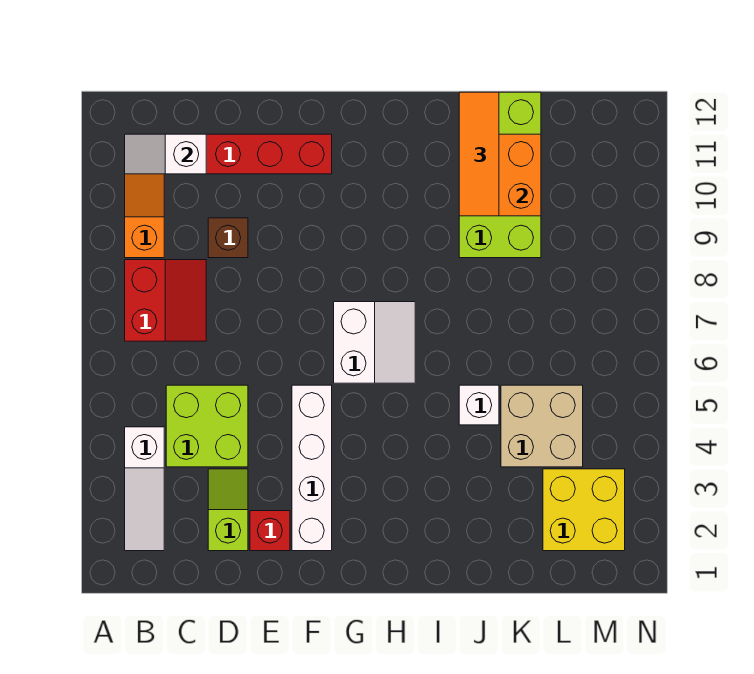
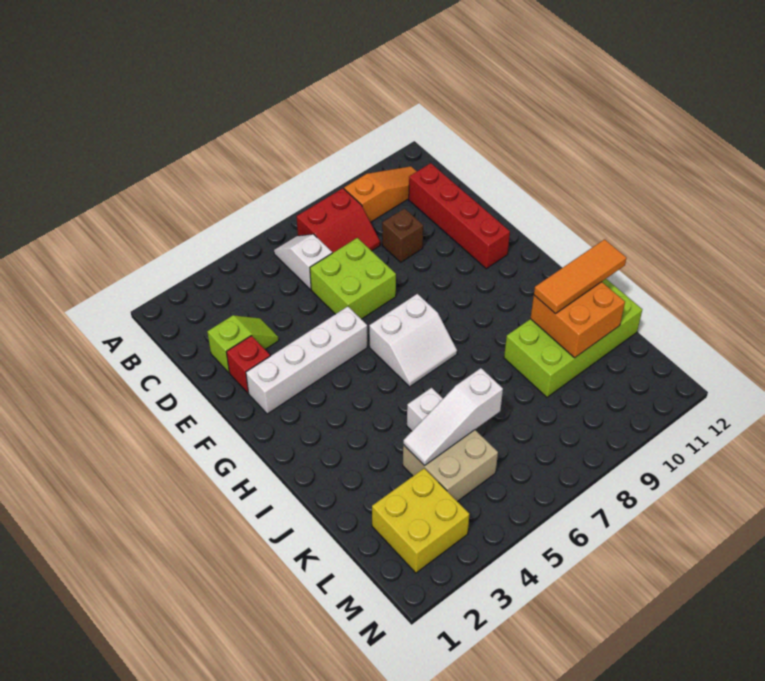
white 1x3 slope [125,427,164,551] -> white 1x3 slope moved to [403,368,503,466]
white 1x2 slope [125,134,206,174] -> white 1x2 slope moved to [274,234,332,289]
lime 2x2 brick [166,385,248,467] -> lime 2x2 brick moved to [310,238,396,319]

